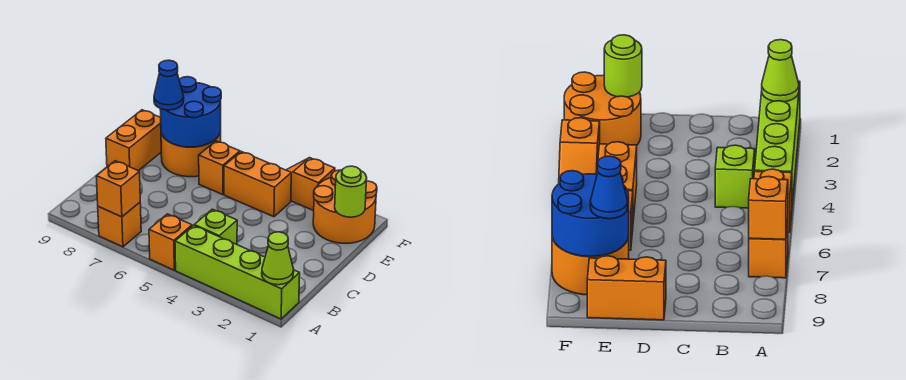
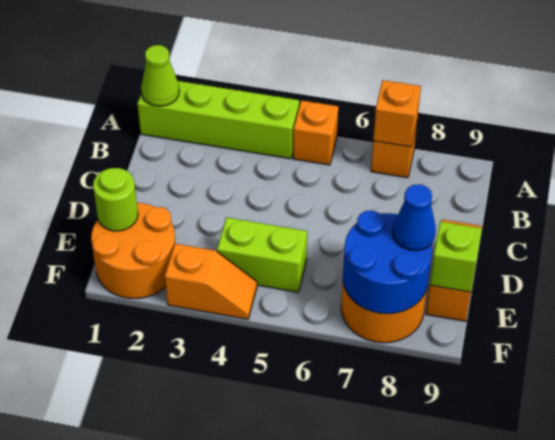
lime 1x1 brick [194,209,237,244] -> lime 1x1 brick moved to [430,221,482,292]
orange 1x2 brick [224,152,291,217] -> lime 1x2 brick [217,218,307,292]
orange 1x1 brick [199,141,240,195] -> none

